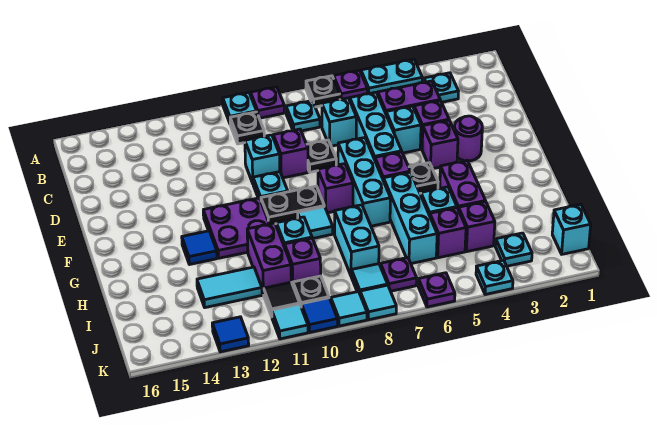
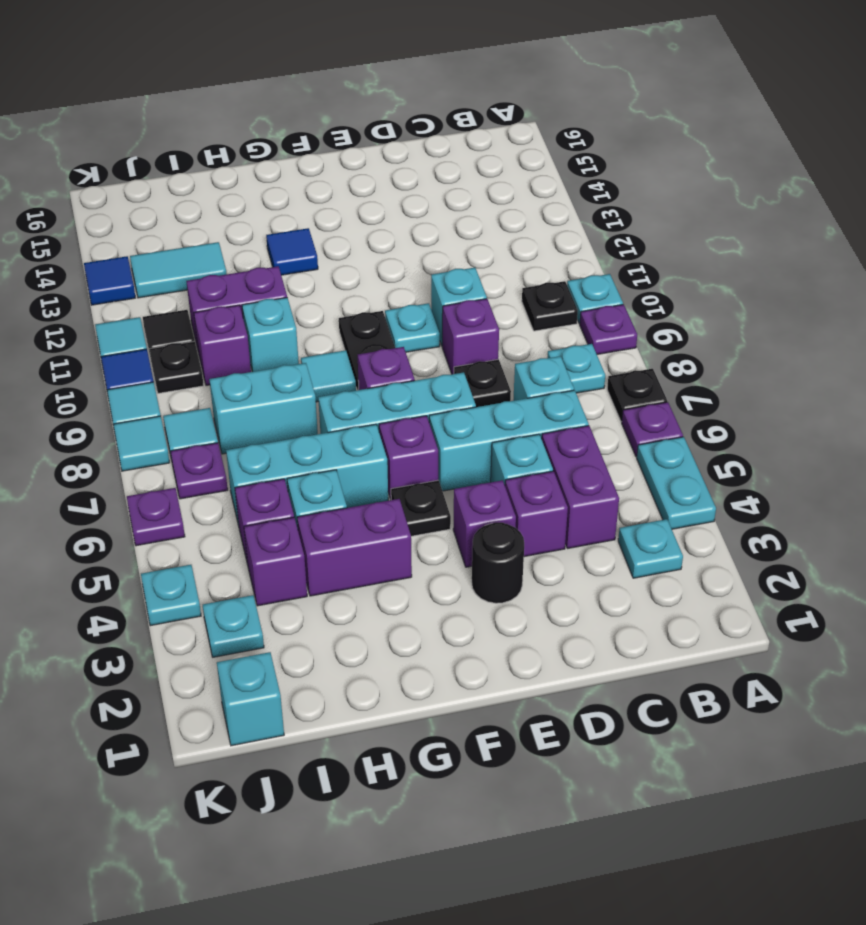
purple 1x1 round brick [454,116,482,161] -> black 1x1 round brick [472,523,524,603]
purple 2x2 plate [203,198,269,258] -> none
cyan 1x2 tile [197,267,262,308] -> cyan 1x2 tile turned to [130,242,227,298]

